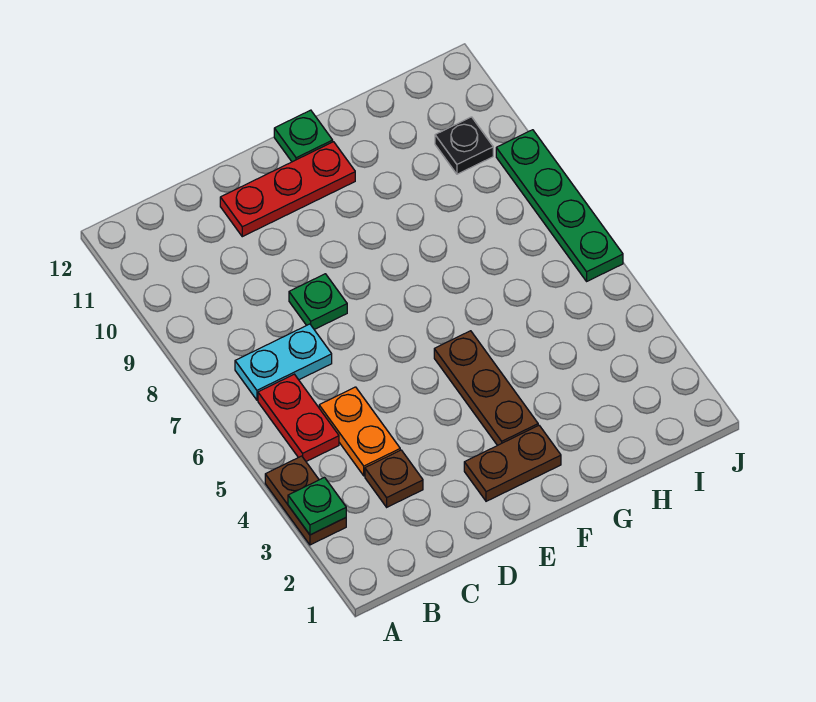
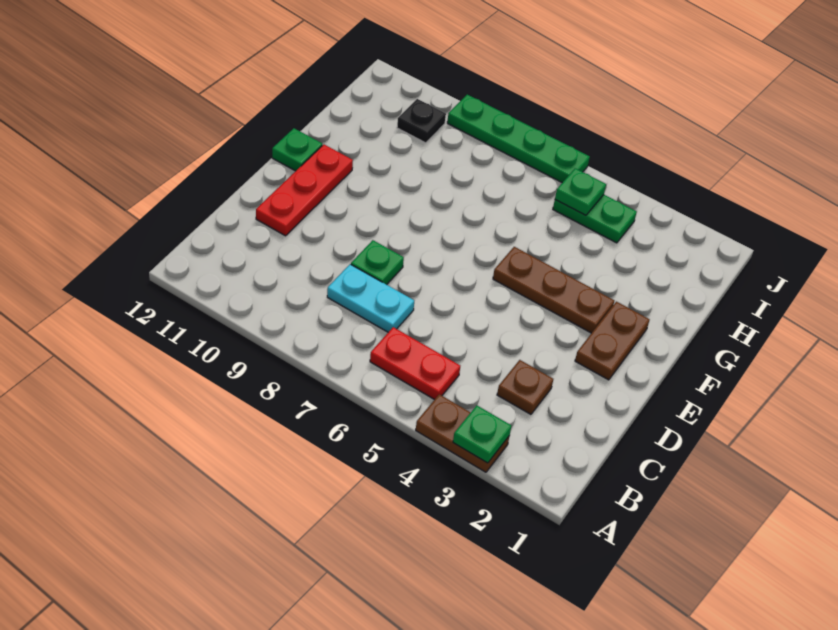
cyan 1x2 plate [235,324,332,400] -> cyan 1x2 plate turned to [327,264,414,332]
orange 1x2 plate [319,387,400,476] -> none
none -> green 1x2 plate [553,195,637,243]
none -> green 1x1 plate [555,168,606,215]

